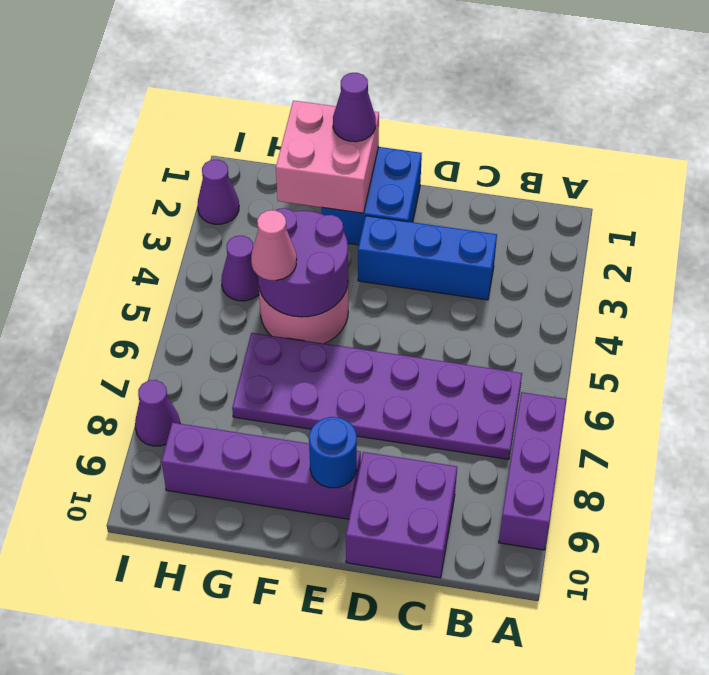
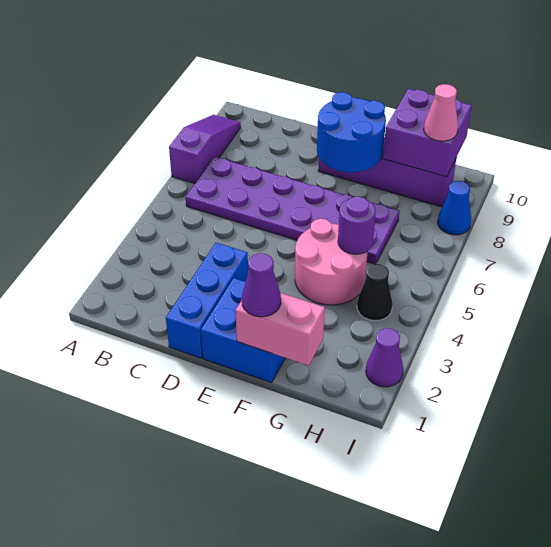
purple 1x3 brick [499,392,567,550] -> purple 1x3 slope [169,115,241,183]
blue 1x3 brick [358,216,497,300] -> blue 1x3 brick turned to [166,243,248,358]
purple 2x2 brick [346,452,457,578] -> purple 2x2 brick moved to [383,89,472,177]
blue 1x1 round brick [309,417,357,488] -> blue 2x2 round brick [317,92,386,172]
pink 2x2 brick [276,101,379,213] -> pink 1x2 brick [236,293,325,366]
purple 2x2 round brick [258,208,348,317] -> purple 1x1 round brick [338,197,376,254]
pink 1x1 cone [251,210,297,280] -> pink 1x1 cone moved to [424,84,458,141]
purple 1x1 cone [221,236,259,301] -> black 1x1 cone [357,264,393,321]
purple 1x1 cone [135,380,180,446] -> blue 1x1 cone [438,181,471,235]

